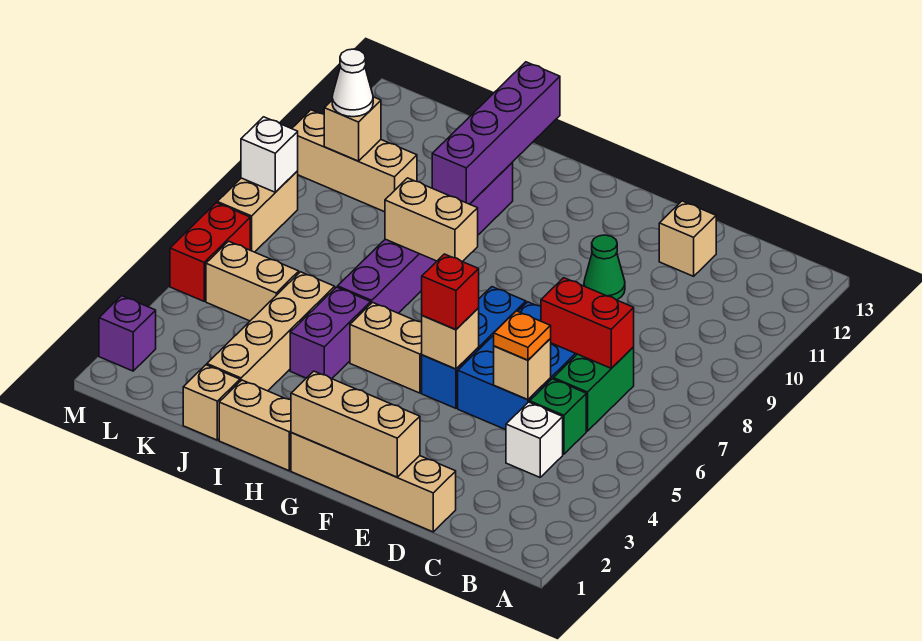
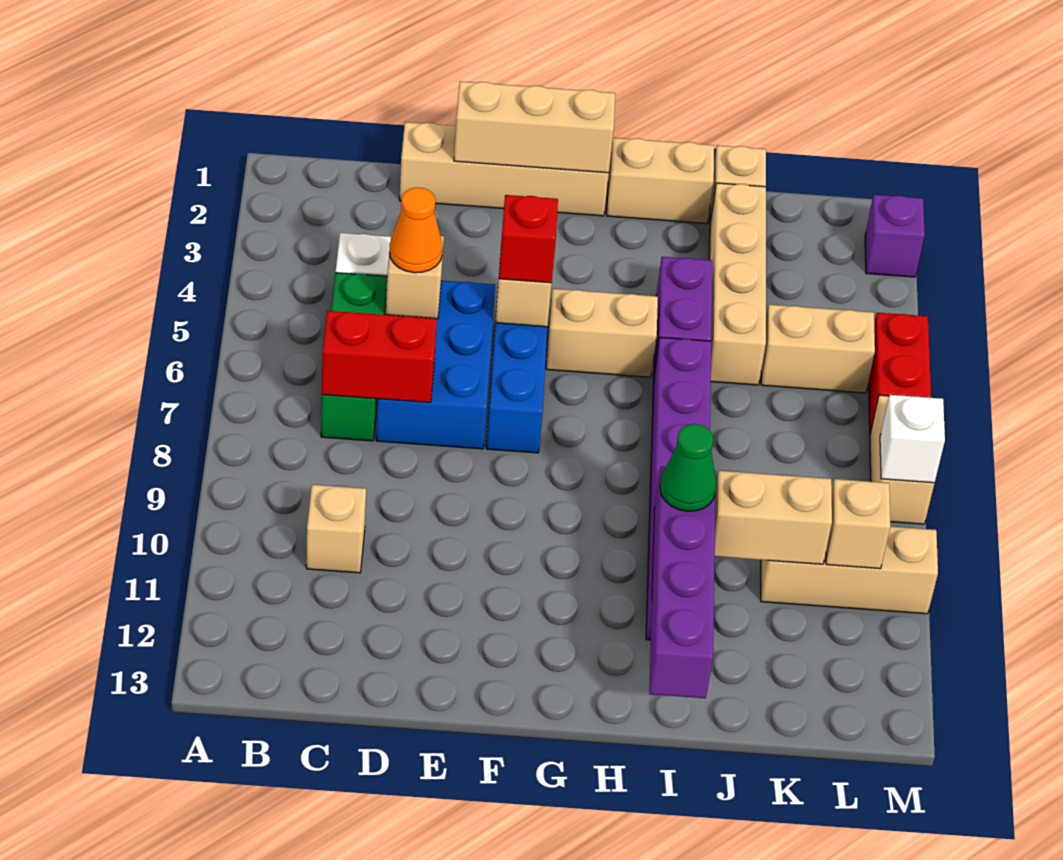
orange 1x1 plate [494,311,551,360] -> orange 1x1 cone [390,187,443,273]
tan 1x1 brick [659,201,716,276] -> tan 1x1 brick moved to [306,485,366,573]
green 1x1 cone [584,235,625,300] -> green 1x1 cone moved to [660,424,717,511]
tan 1x2 brick [385,178,478,262] -> tan 1x2 brick moved to [715,471,832,564]
white 1x1 cone [332,49,373,117] -> none

